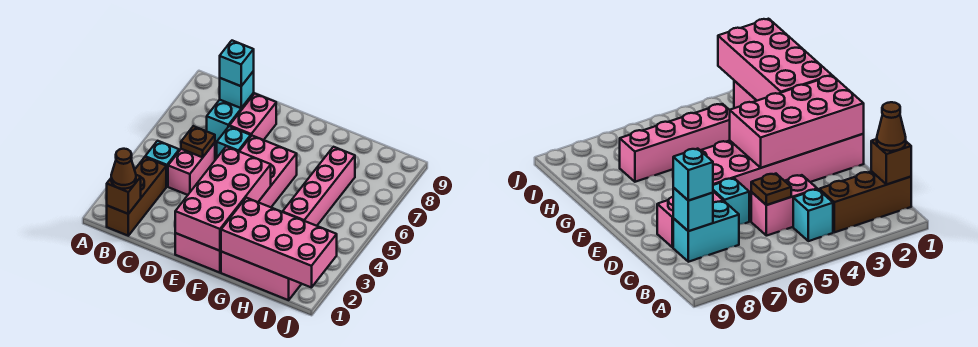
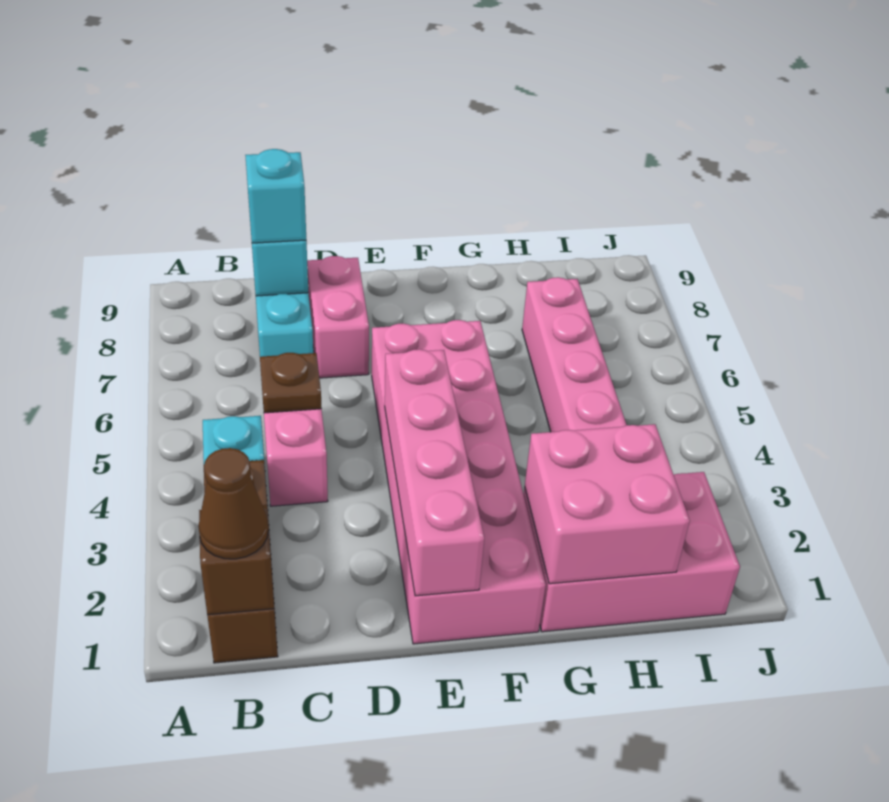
cyan 1x1 brick [217,126,251,157] -> none
pink 2x4 brick [175,146,271,251] -> pink 1x4 brick [385,349,484,596]
pink 2x4 brick [221,198,337,288] -> pink 2x2 brick [525,424,690,584]

